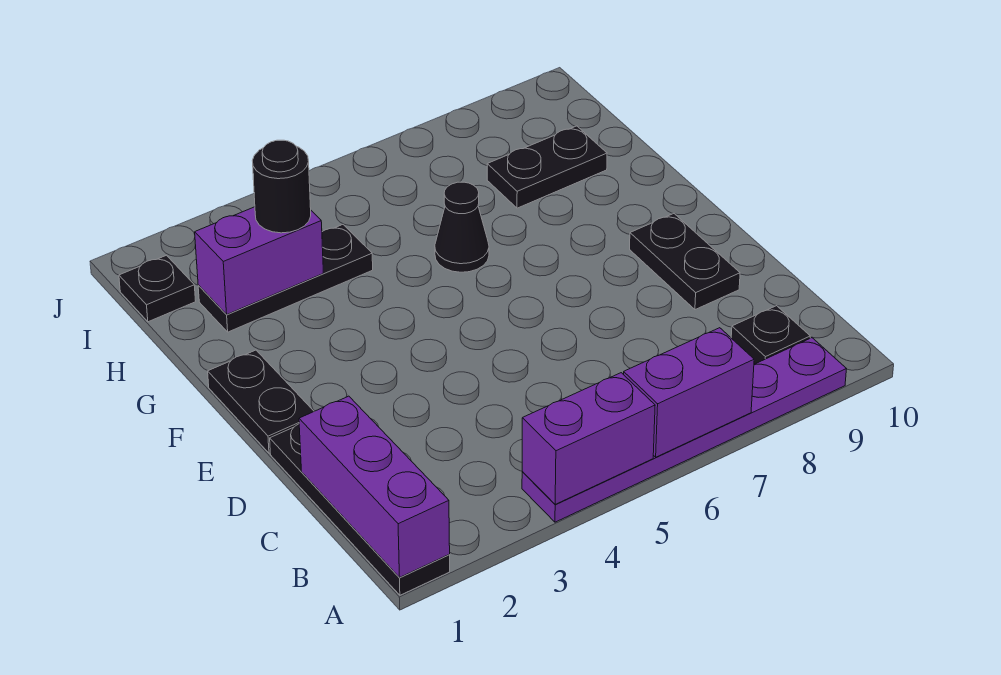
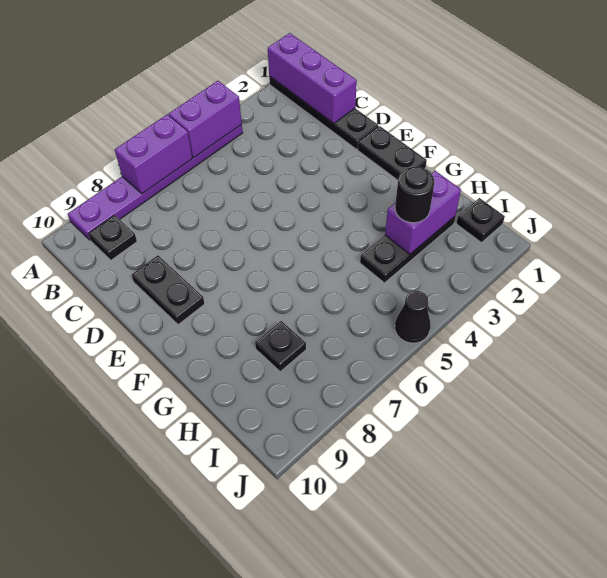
black 1x1 cone [435,182,489,272] -> black 1x1 cone moved to [395,291,431,343]
black 1x2 plate [487,126,607,208] -> black 1x1 plate [255,321,306,372]

